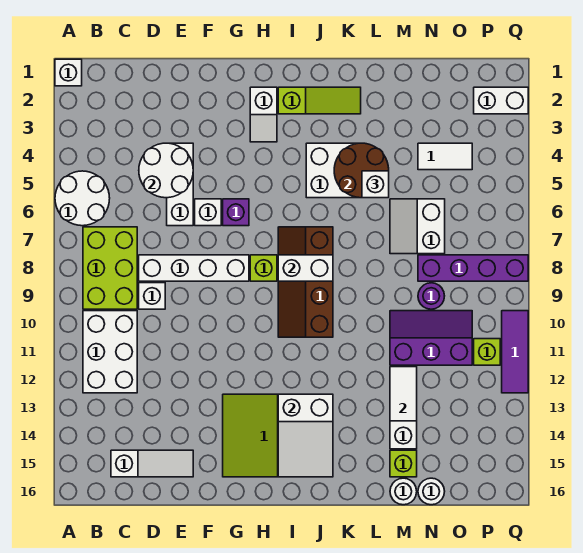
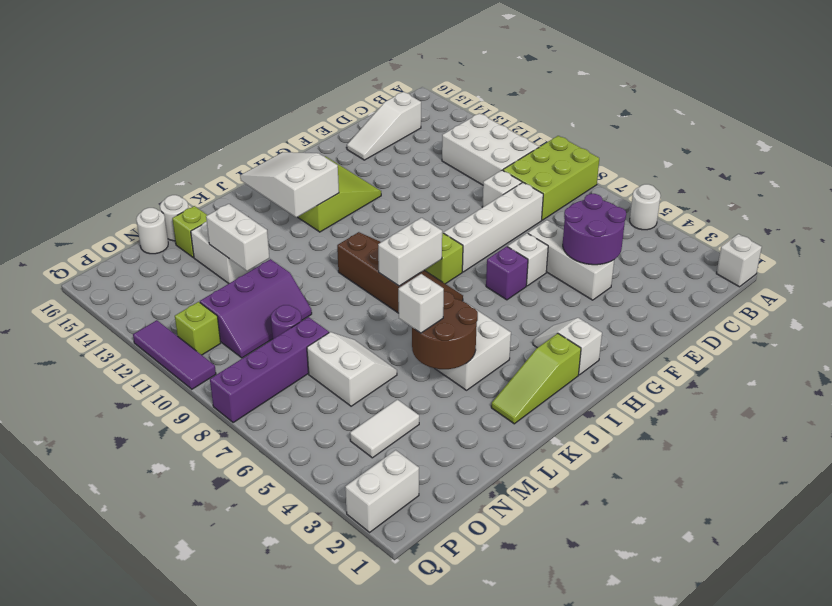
white 2x2 round brick [55,171,110,226] -> white 1x1 round brick [630,184,661,230]
lime 2x3 brick [83,227,137,309] -> lime 2x3 brick turned to [503,136,599,220]
white 2x2 round brick [139,143,193,198] -> purple 2x2 round brick [563,194,626,265]
white 1x2 tile [390,367,417,421] -> white 1x2 brick [206,204,269,271]

